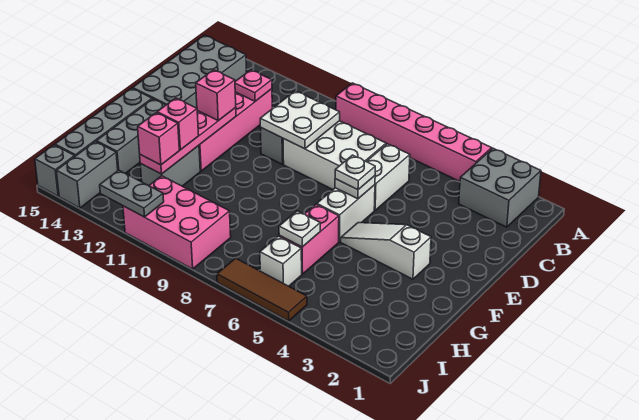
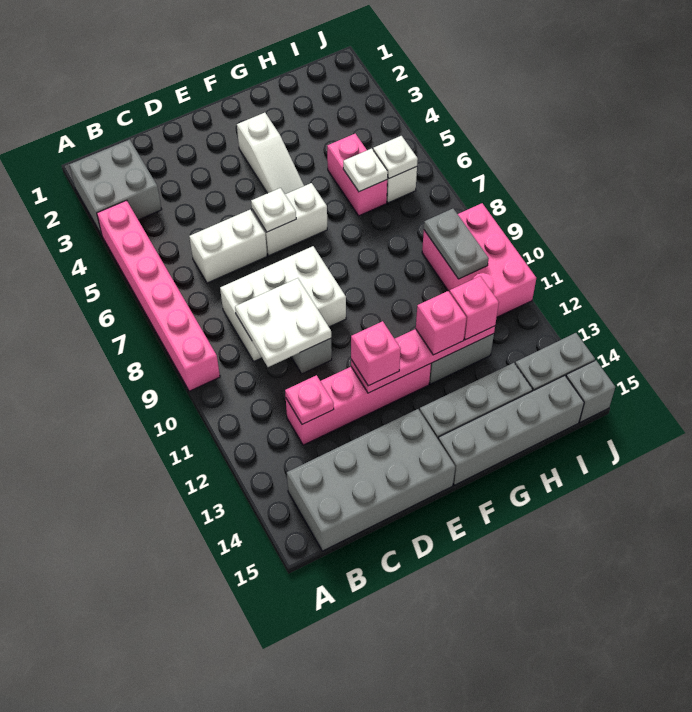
white 2x3 brick [283,121,386,189] -> white 2x3 brick turned to [220,246,346,361]
white 1x1 plate [335,155,375,190] -> white 1x1 plate moved to [373,136,418,178]
pink 1x2 brick [279,204,339,274] -> pink 1x2 brick turned to [327,134,387,216]
brown 1x3 tile [217,258,307,321] -> none
grey 1x2 plate [100,170,164,217] -> grey 1x2 plate moved to [424,209,489,279]

